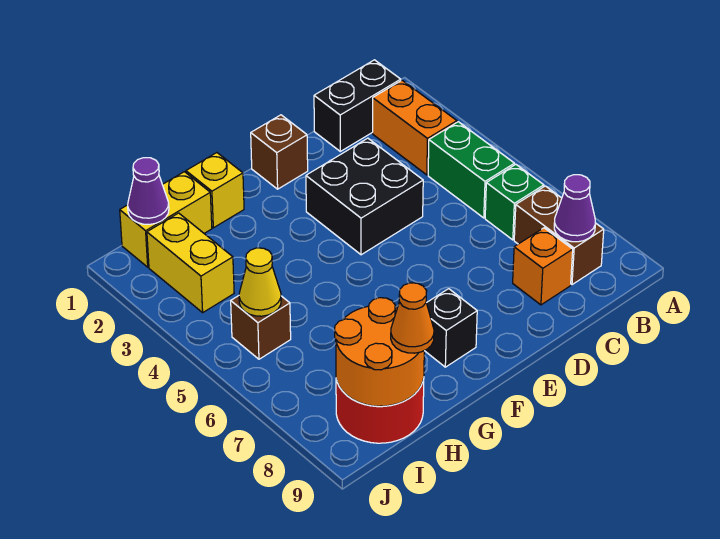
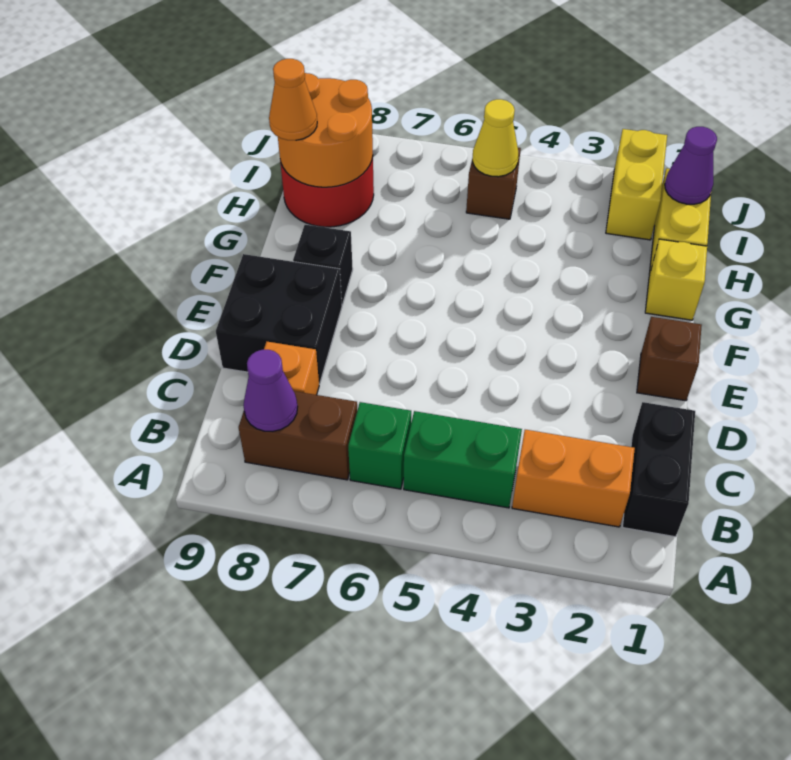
black 2x2 brick [306,138,423,255] -> black 2x2 brick moved to [216,254,342,384]
yellow 1x2 brick [147,213,234,312] -> yellow 1x2 brick turned to [606,129,667,240]

